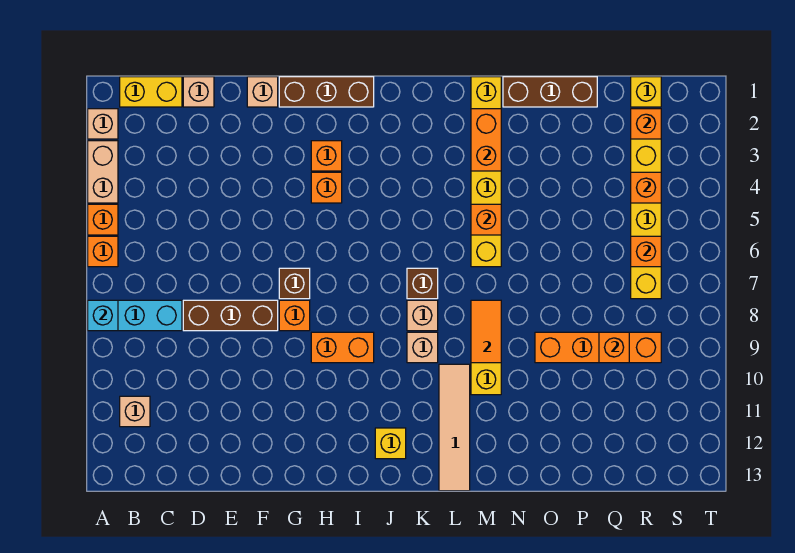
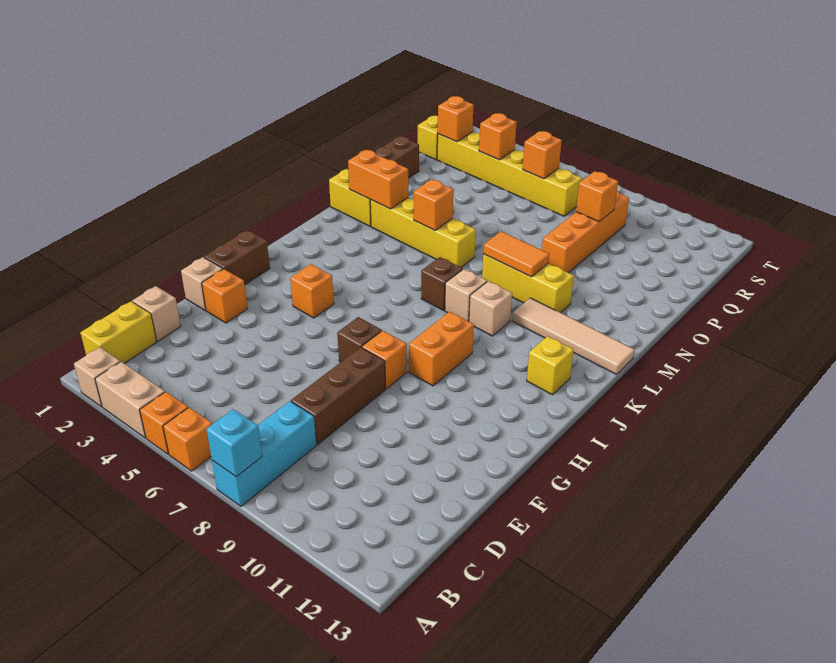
tan 1x1 brick [120,396,150,427] -> none
brown 1x3 brick [279,77,374,107] -> brown 1x2 brick [204,230,270,285]
orange 1x1 brick [311,141,342,171] -> orange 1x1 brick moved to [202,269,248,323]

